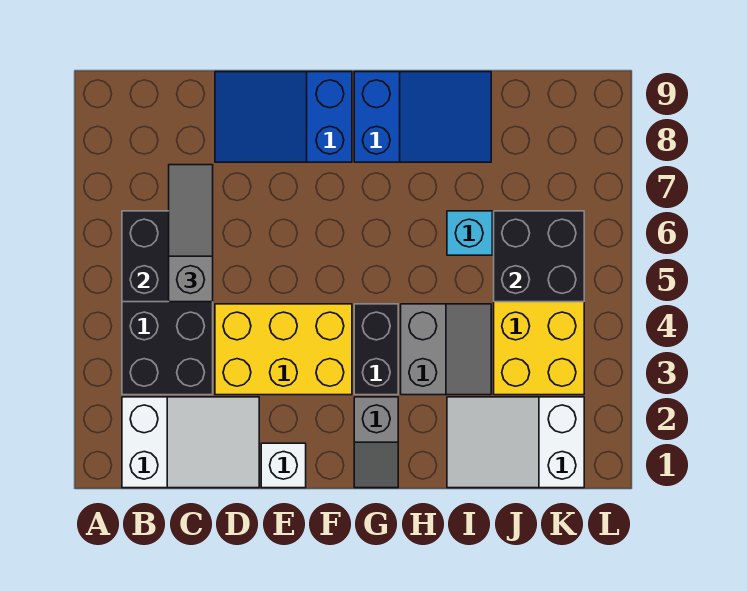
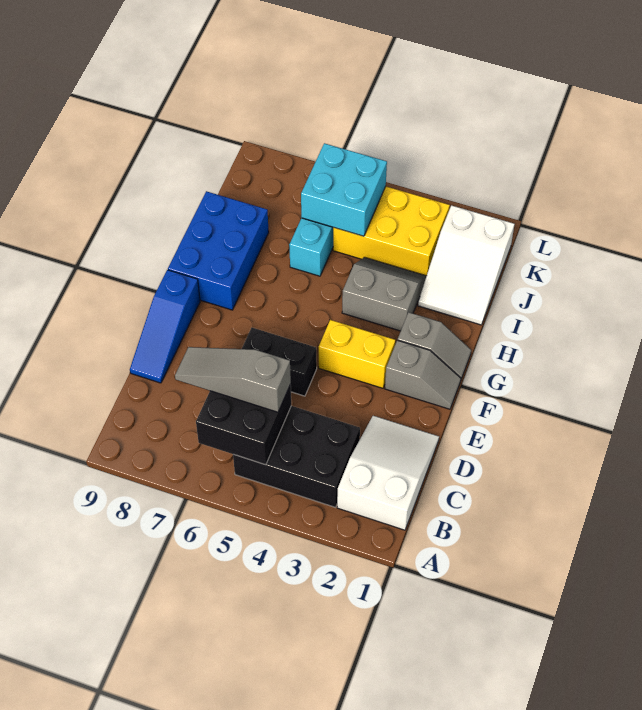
yellow 2x3 brick [215,304,352,395] -> yellow 1x2 brick [319,320,395,388]
blue 2x3 slope [215,72,352,162] -> blue 1x3 slope [130,270,200,383]
white 1x1 brick [261,443,306,488] -> none
none -> grey 1x2 slope [385,340,461,409]
black 1x2 brick [354,304,398,395] -> black 1x2 brick moved to [242,327,317,396]
blue 2x3 slope [354,72,491,162] -> blue 2x3 brick [168,191,269,310]
black 2x2 brick [494,211,584,302] -> cyan 2x2 brick [301,143,387,236]

